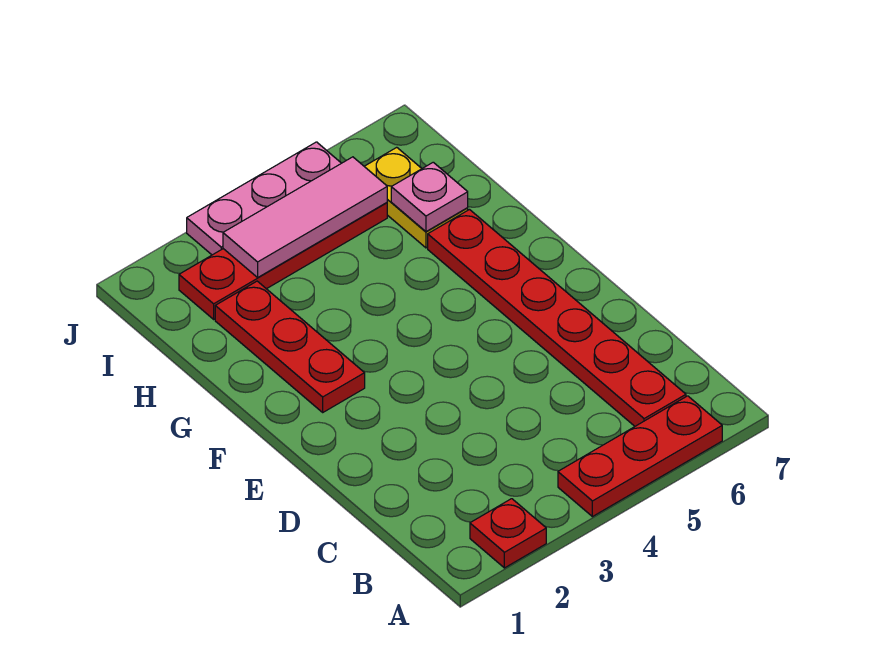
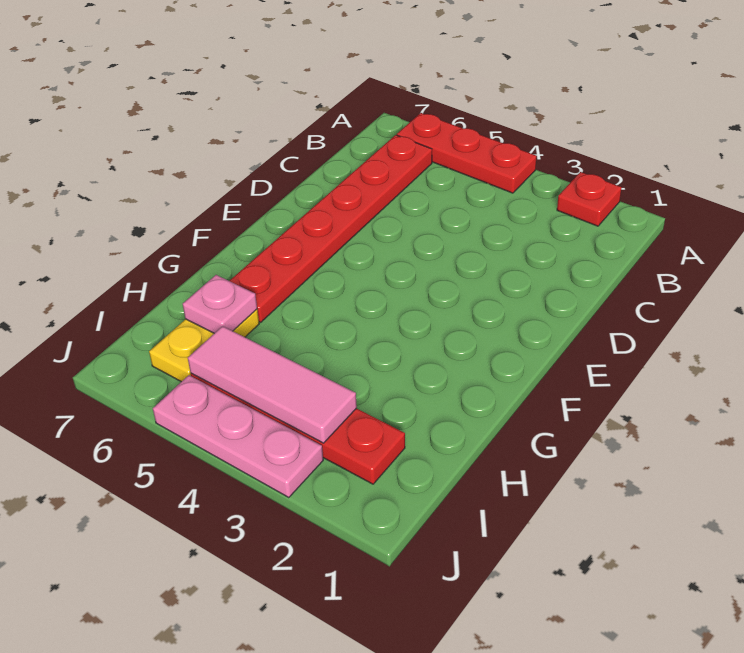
red 1x3 plate [215,281,365,412] -> none

